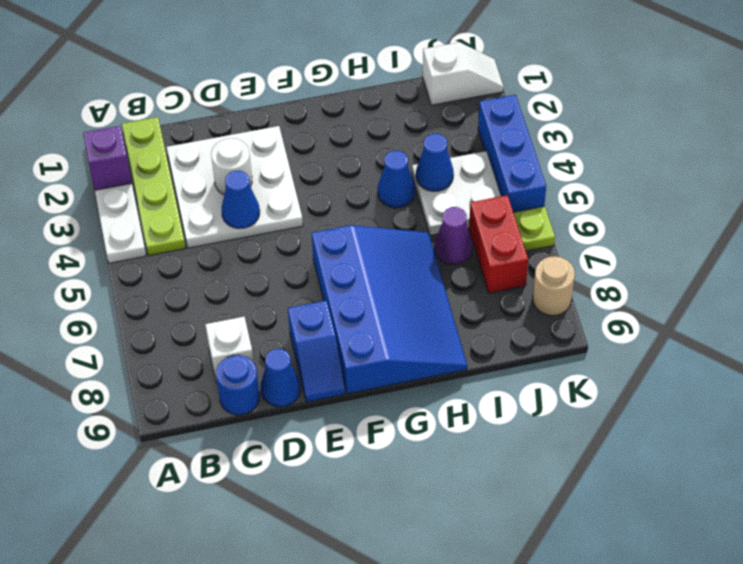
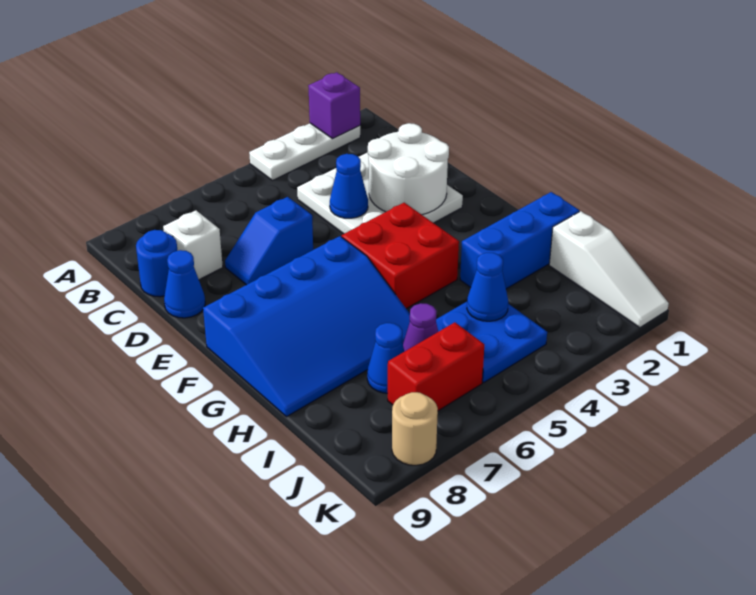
lime 1x4 plate [122,117,185,256] -> none
white 1x1 round brick [211,138,252,195] -> white 2x2 round brick [368,123,449,215]
blue 1x2 slope [288,301,345,402] -> blue 1x2 slope moved to [225,197,313,285]
none -> red 2x2 brick [342,203,459,309]
blue 1x1 cone [378,151,415,208] -> blue 1x1 cone moved to [367,323,405,393]
white 2x2 plate [412,151,501,235] -> blue 2x2 plate [436,302,547,382]
white 1x2 slope [423,42,504,105] -> white 1x3 slope [549,211,669,328]
blue 1x3 brick [478,95,546,212] -> blue 1x3 brick moved to [460,192,579,289]
lime 1x1 plate [513,206,555,251] -> none

